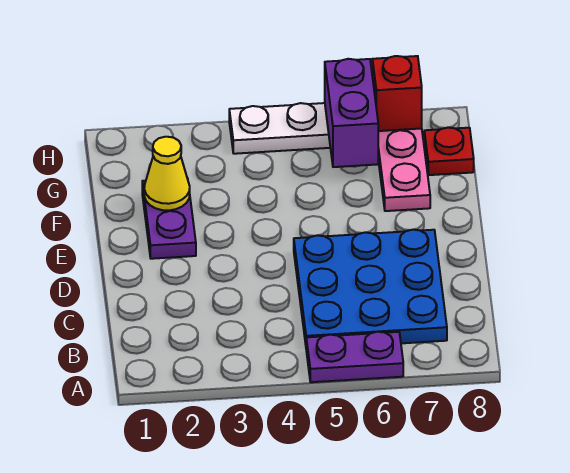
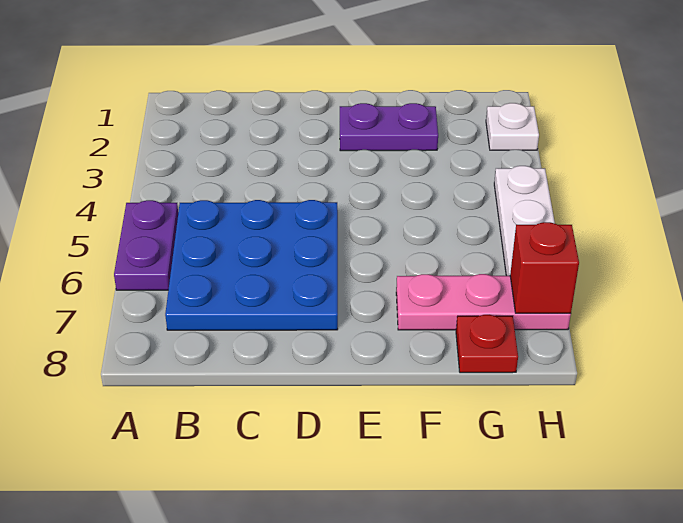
yellow 1x1 cone [144,137,190,210] -> none
purple 1x2 brick [325,59,378,167] -> none
none -> white 1x1 plate [486,103,539,150]

